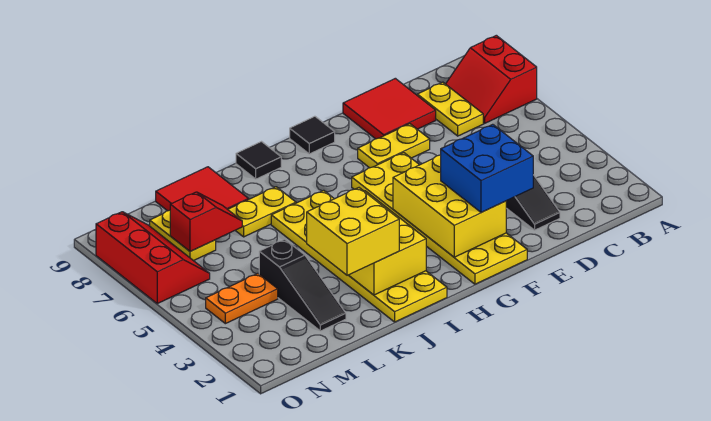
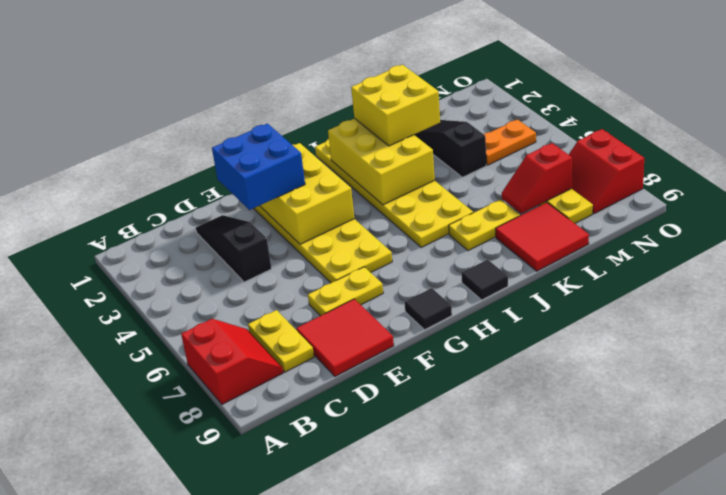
red 2x3 slope [96,212,210,304] -> red 2x2 slope [569,129,644,214]

